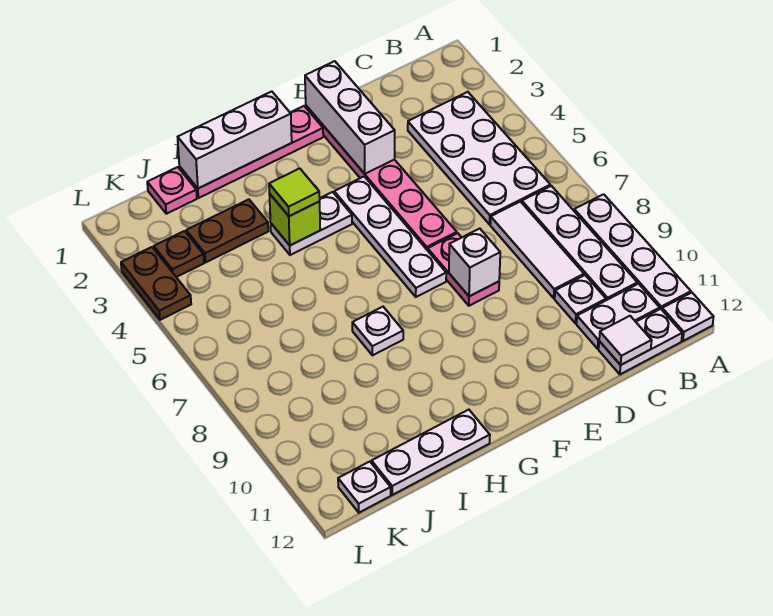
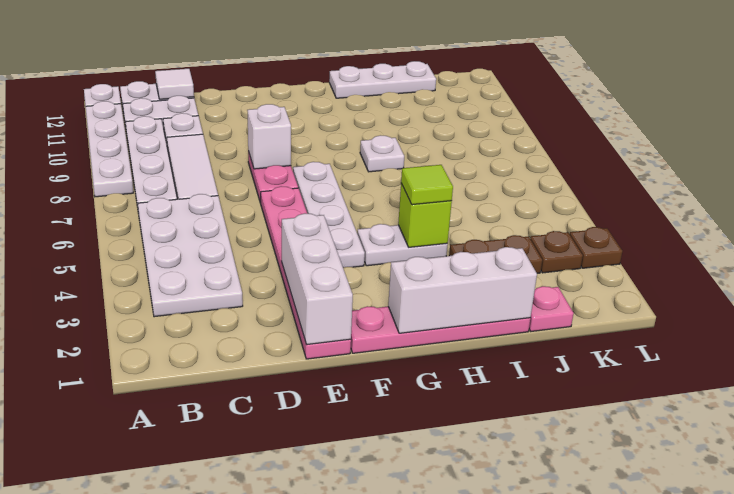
white 1x1 plate [338,462,391,513] -> none
brown 1x2 plate [121,247,191,320] -> brown 1x1 plate [570,227,622,268]

